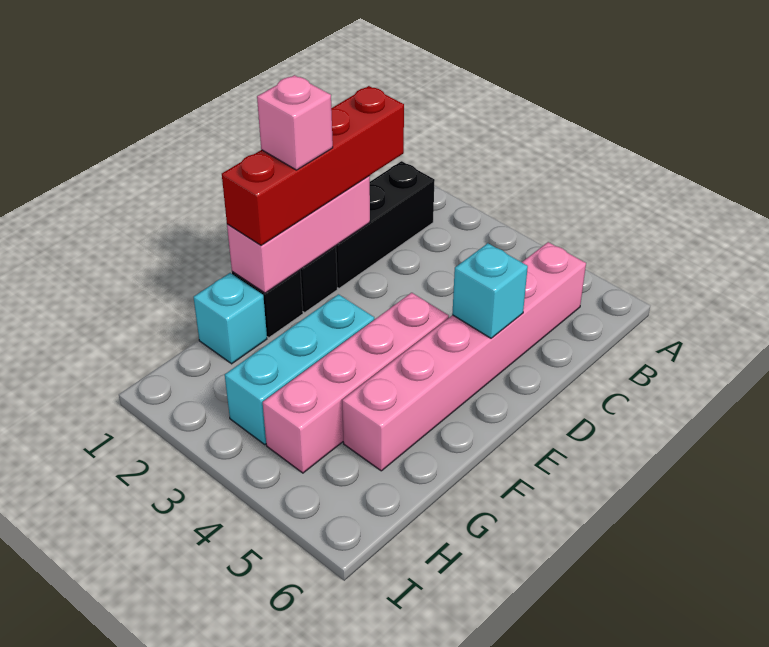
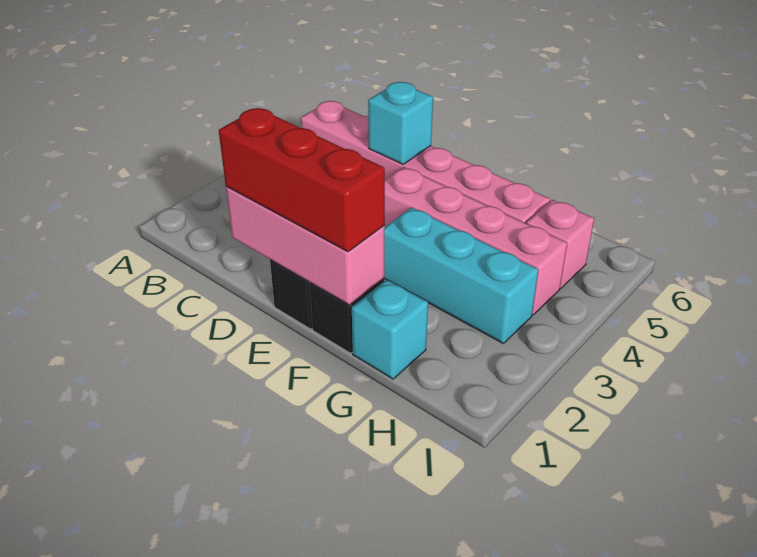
black 1x3 brick [336,161,435,288] -> none
red 1x4 brick [222,86,404,245] -> red 1x3 brick [219,108,385,252]
pink 1x1 brick [257,75,333,170] -> pink 1x1 brick moved to [526,200,594,289]

